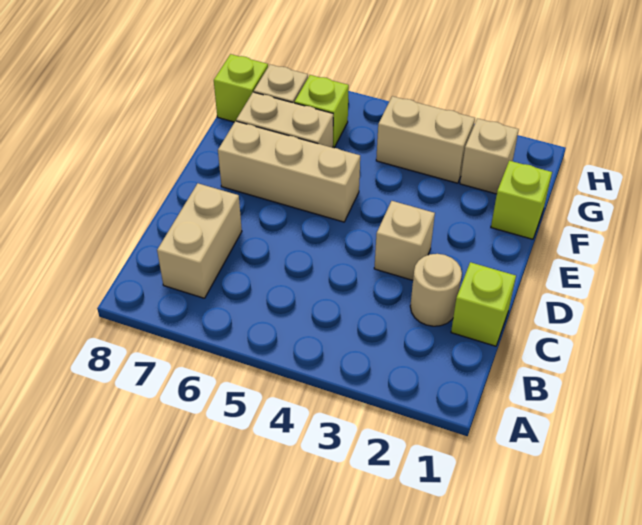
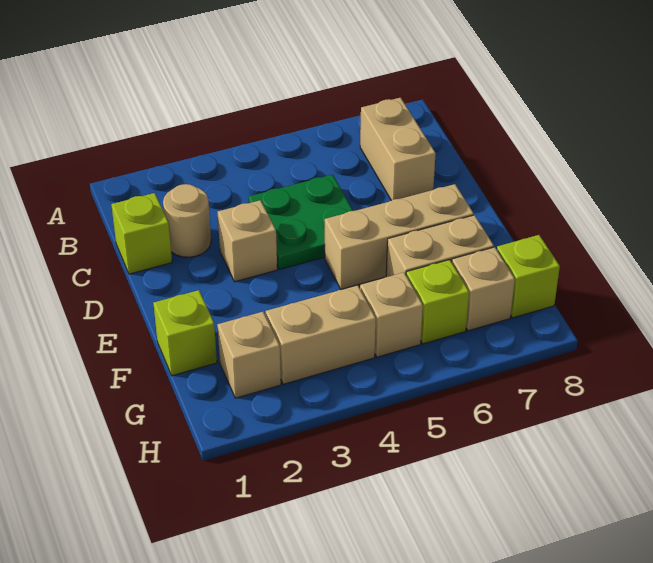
none -> green 2x2 plate [249,175,353,269]
none -> tan 1x1 brick [360,272,423,357]

